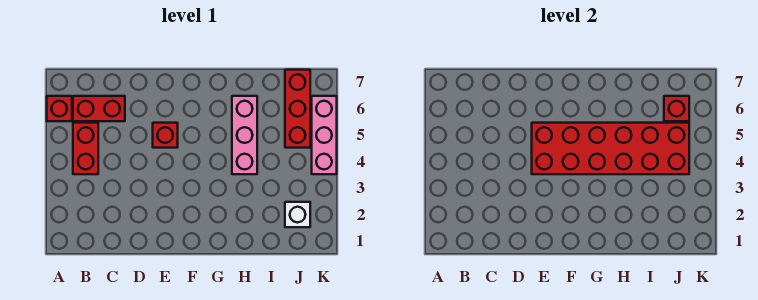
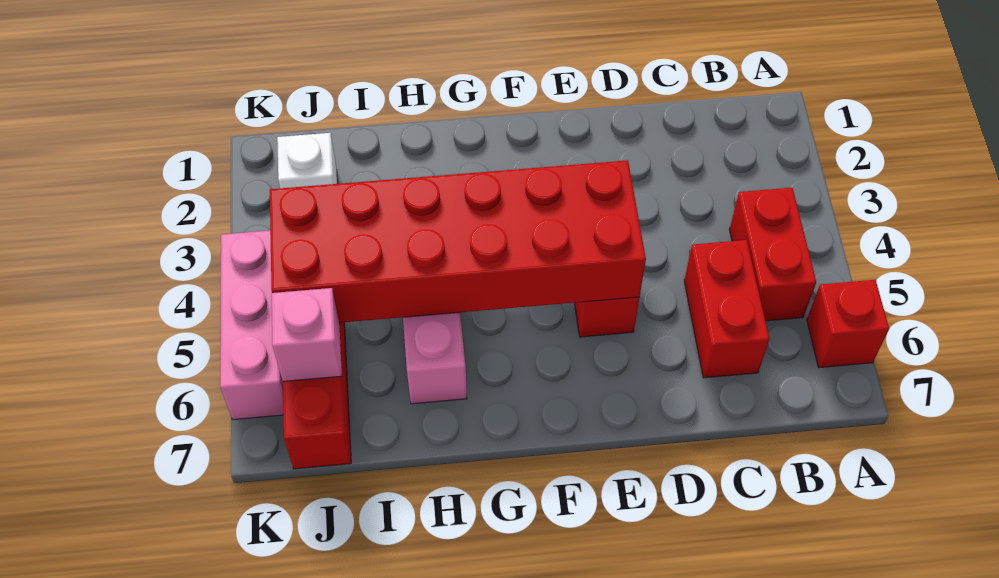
red 1x2 brick [73,96,125,121] -> red 1x2 brick turned to [684,240,769,378]
red 1x1 brick [664,96,689,121] -> pink 1x1 brick [272,288,342,381]

